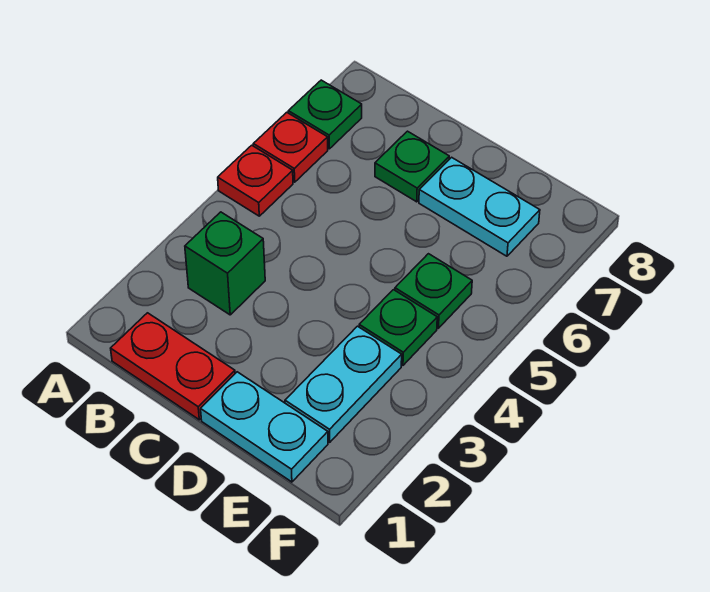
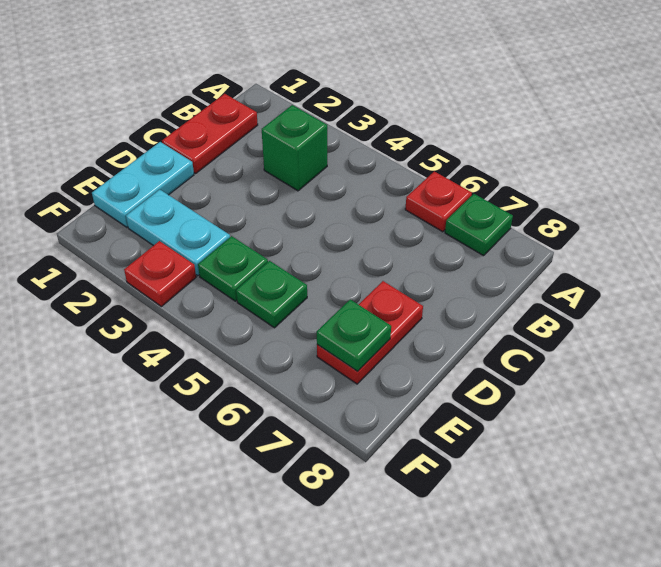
red 1x1 plate [218,145,293,216] -> red 1x1 plate moved to [124,241,196,307]
green 1x1 plate [375,131,449,202] -> green 1x1 plate moved to [317,300,391,371]
cyan 1x2 plate [419,157,540,256] -> red 1x2 plate [317,281,423,384]

